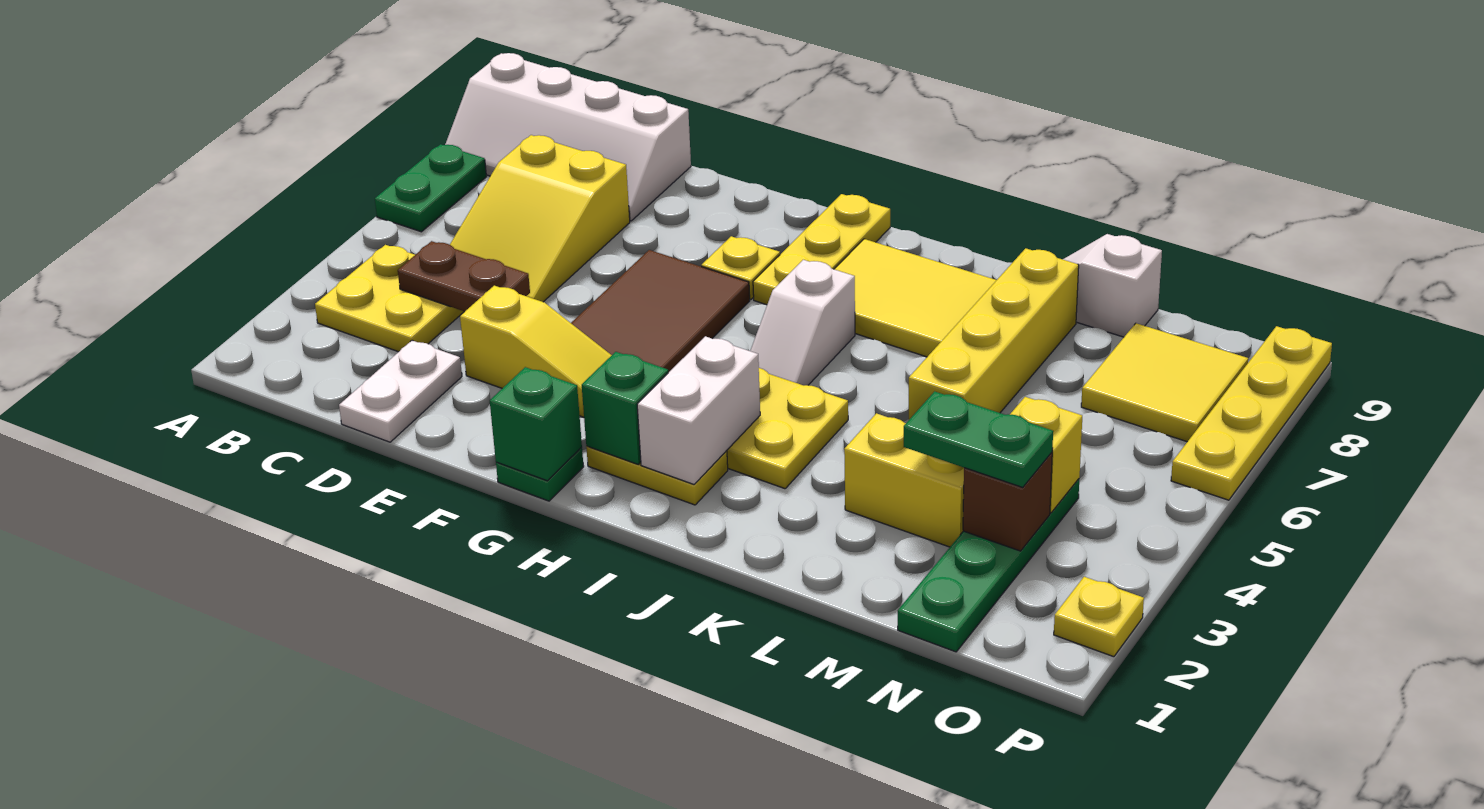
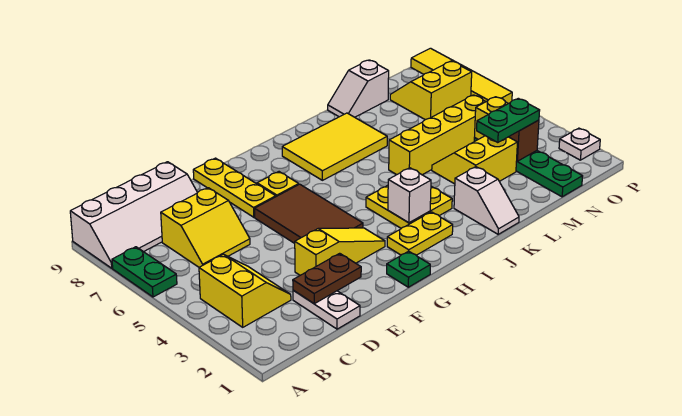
yellow 2x2 plate [315,245,464,352] -> yellow 2x2 slope [199,254,291,327]
brown 1x2 plate [398,241,530,312] -> brown 1x2 plate moved to [293,253,361,304]
yellow 2x3 slope [450,135,630,302] -> yellow 2x2 slope [161,188,250,267]
green 1x1 brick [490,367,582,481] -> none
green 1x1 brick [582,352,668,464] -> none
yellow 1x3 plate [753,194,890,305] -> yellow 1x3 plate moved to [193,158,276,217]
white 1x2 brick [637,336,760,484] -> white 1x1 brick [388,168,431,223]
white 1x2 slope [750,260,855,386] -> white 1x2 slope moved to [454,167,519,234]
yellow 1x4 brick [909,248,1079,419] -> yellow 1x4 brick turned to [389,95,486,175]
yellow 2x2 tile [1081,323,1248,442] -> yellow 2x2 slope [390,61,472,119]
yellow 1x1 plate [1054,577,1144,657] -> white 1x1 plate [559,128,600,160]
yellow 1x4 plate [1171,326,1332,500] -> yellow 1x4 tile [411,48,512,104]

